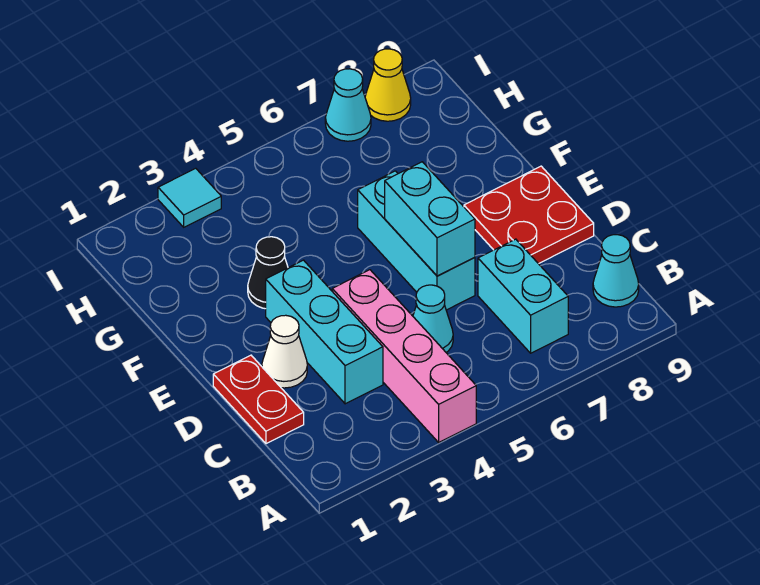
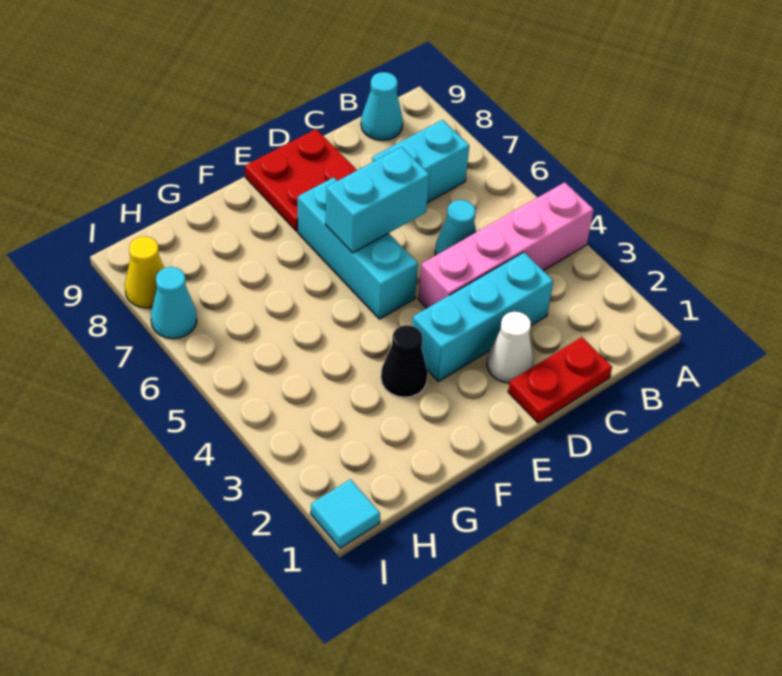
cyan 1x3 brick [358,171,475,310] -> cyan 1x3 brick turned to [298,177,418,319]
cyan 1x1 tile [158,168,221,227] -> cyan 1x1 tile moved to [311,479,380,548]

